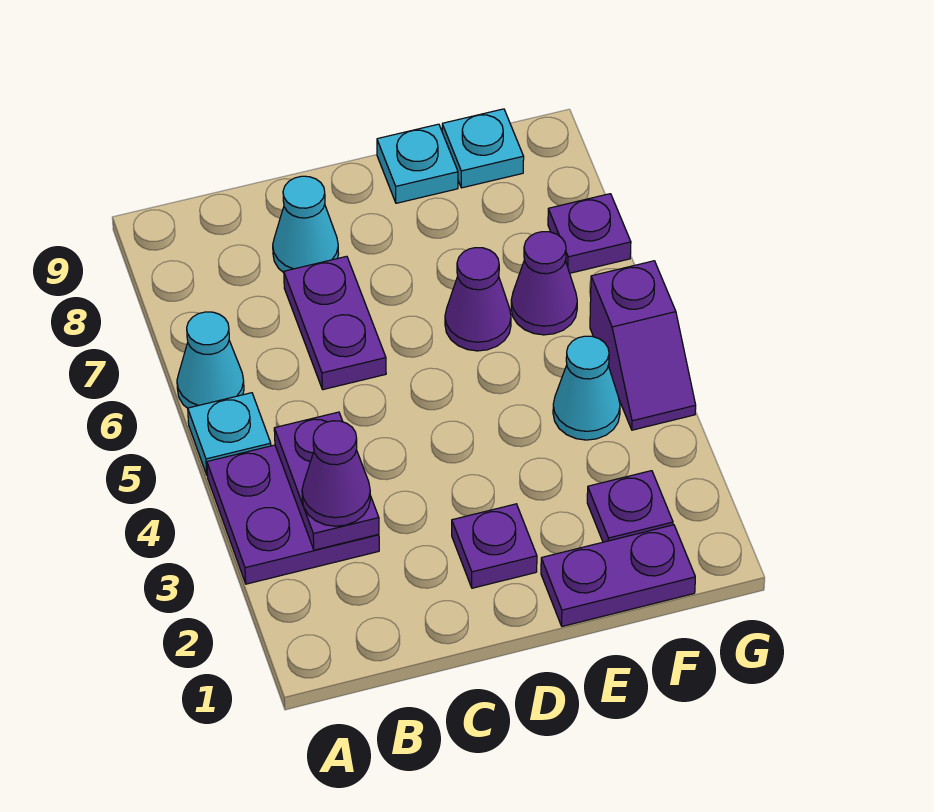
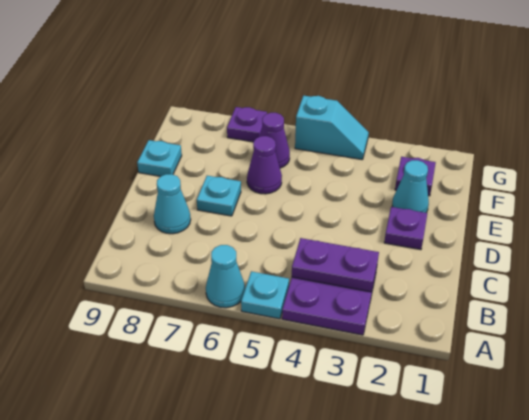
purple 1x1 cone [302,421,370,526] -> none
purple 1x2 plate [284,256,386,390] -> none
purple 1x2 plate [541,525,695,626] -> none
cyan 1x1 cone [553,336,620,440] -> cyan 1x1 cone moved to [392,160,429,213]
cyan 1x1 plate [442,109,524,188] -> cyan 1x1 plate moved to [197,176,241,216]
purple 1x2 slope [590,261,696,430] -> cyan 1x2 slope [295,96,369,160]

